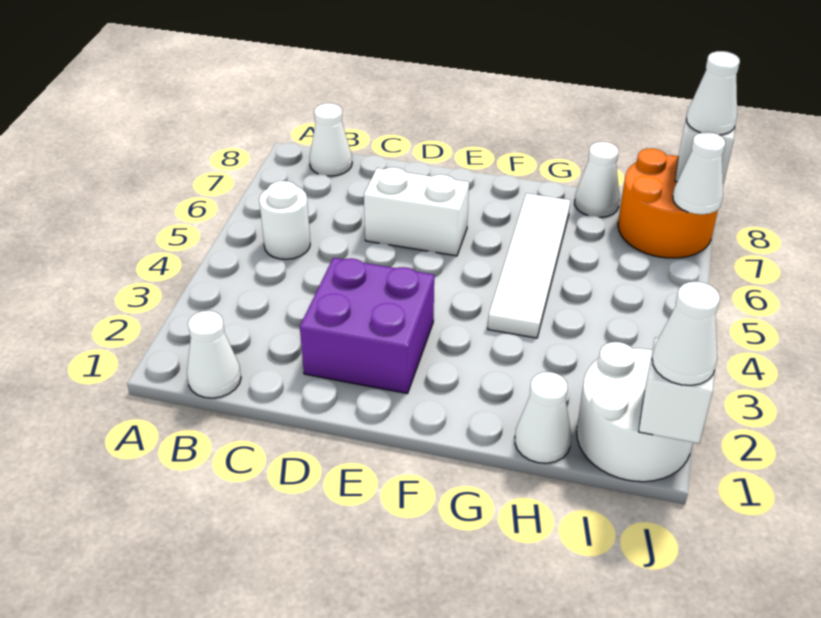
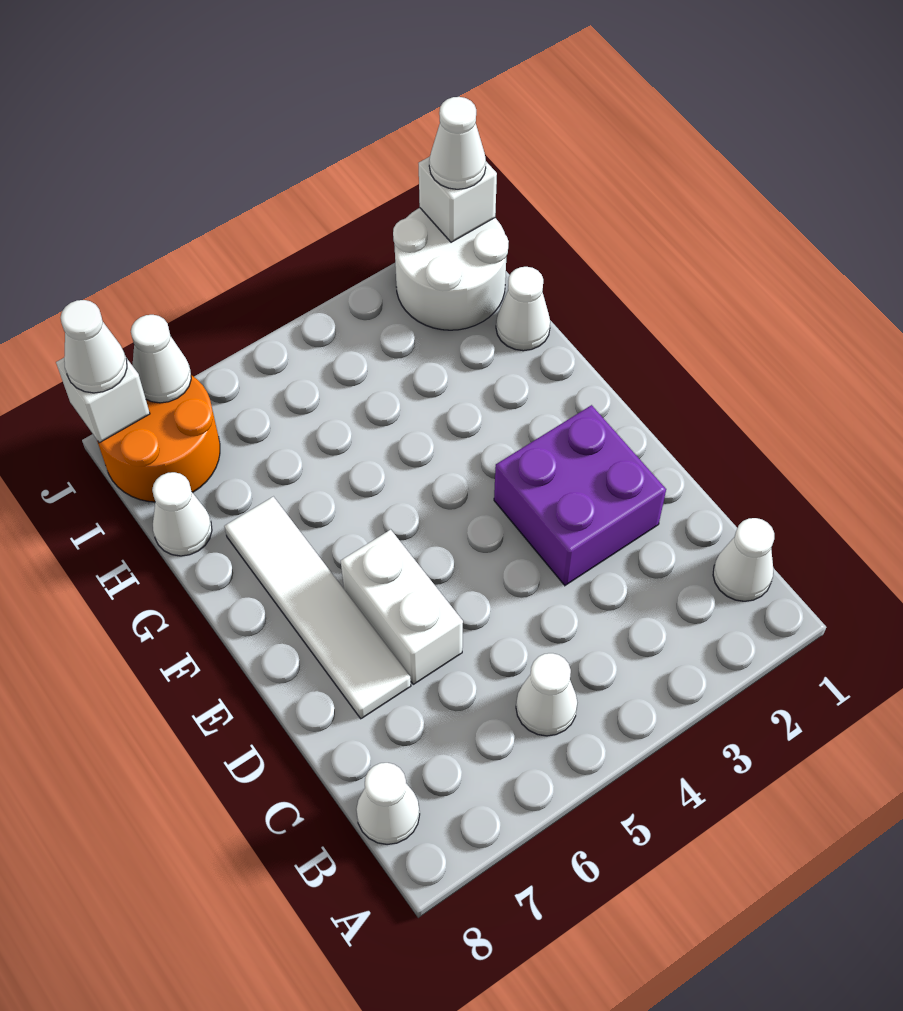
white 1x1 round brick [259,181,310,259] -> white 1x1 cone [516,653,577,736]
white 1x4 tile [488,193,570,338] -> white 1x4 tile turned to [224,497,411,719]

